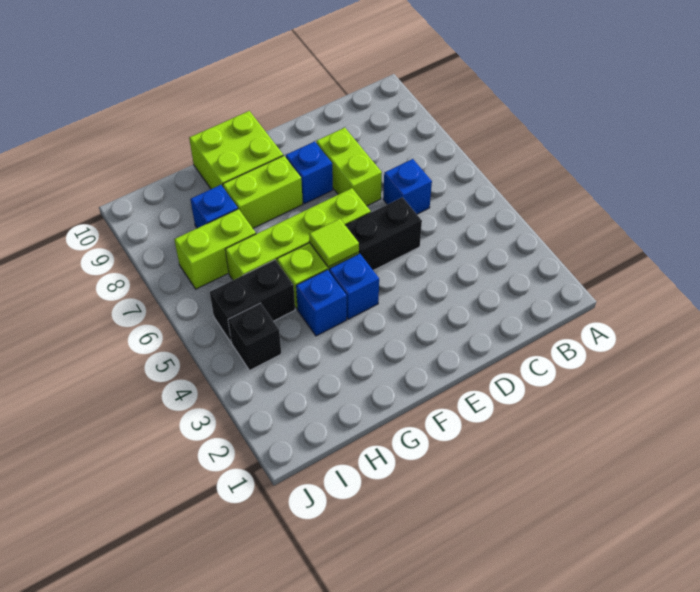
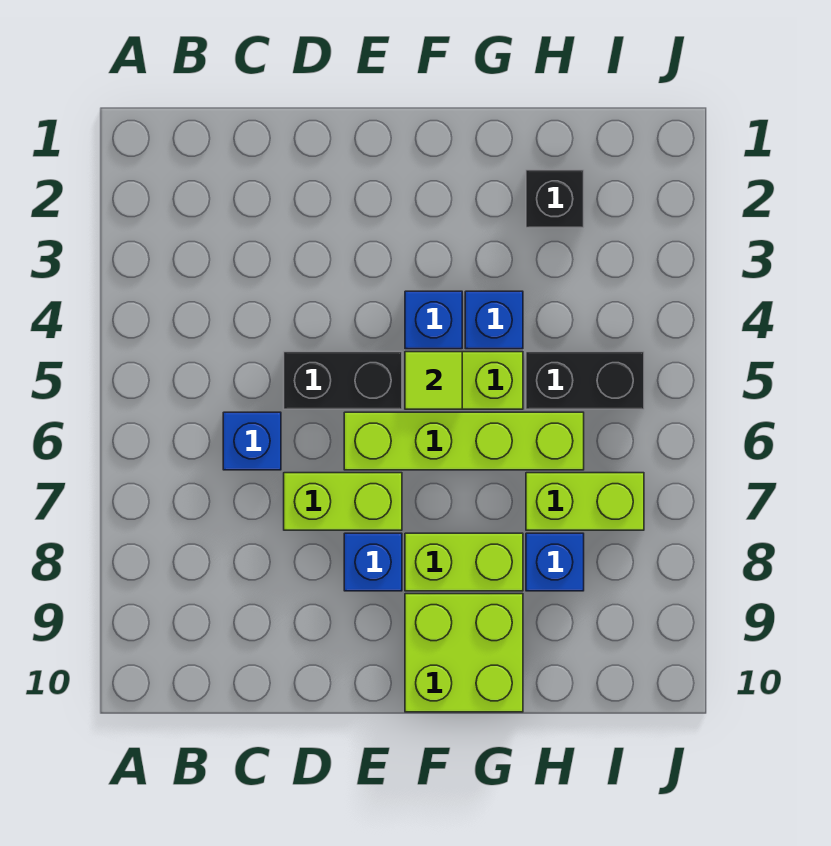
lime 1x2 brick [316,128,382,206] -> lime 1x2 brick turned to [284,473,402,530]
black 1x1 brick [228,303,281,371] -> black 1x1 brick moved to [526,170,584,228]

